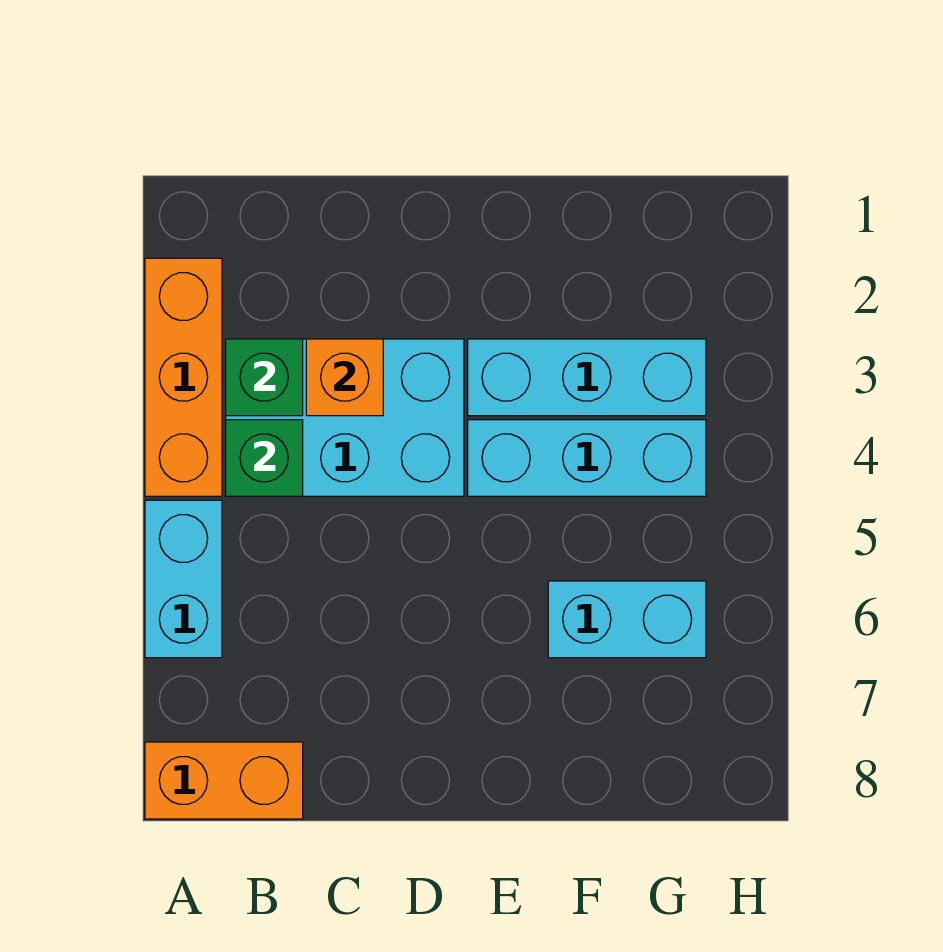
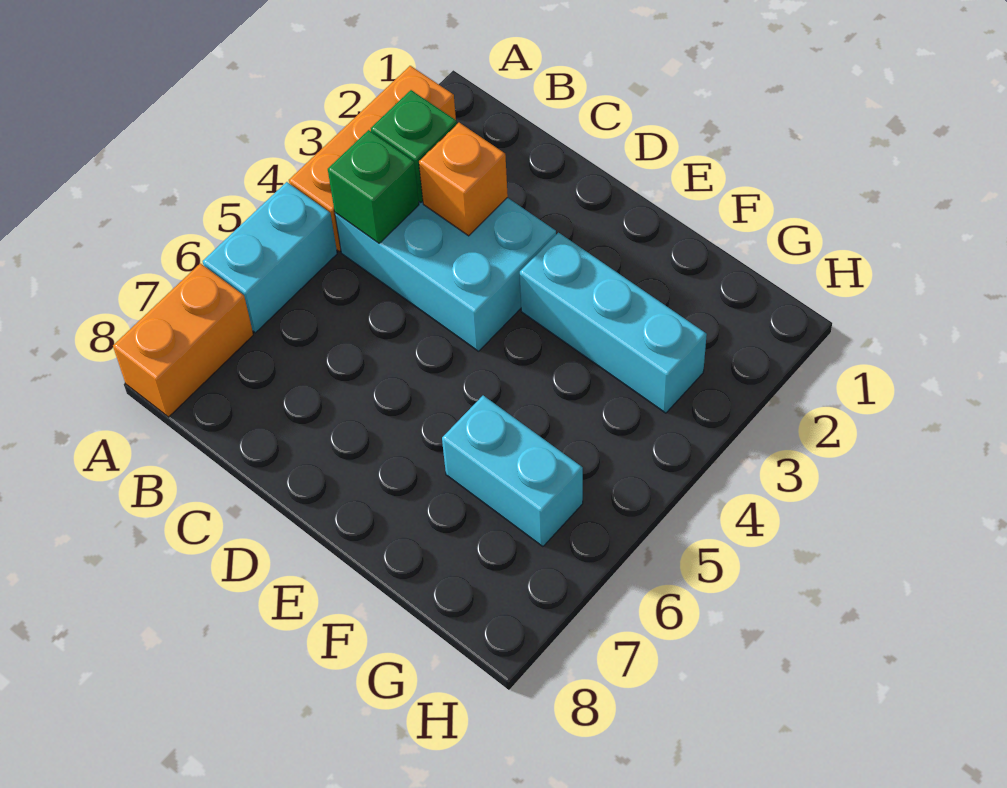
orange 1x2 brick [145,742,303,819] -> orange 1x2 brick turned to [113,263,253,417]
cyan 1x3 brick [468,420,706,496] -> none

